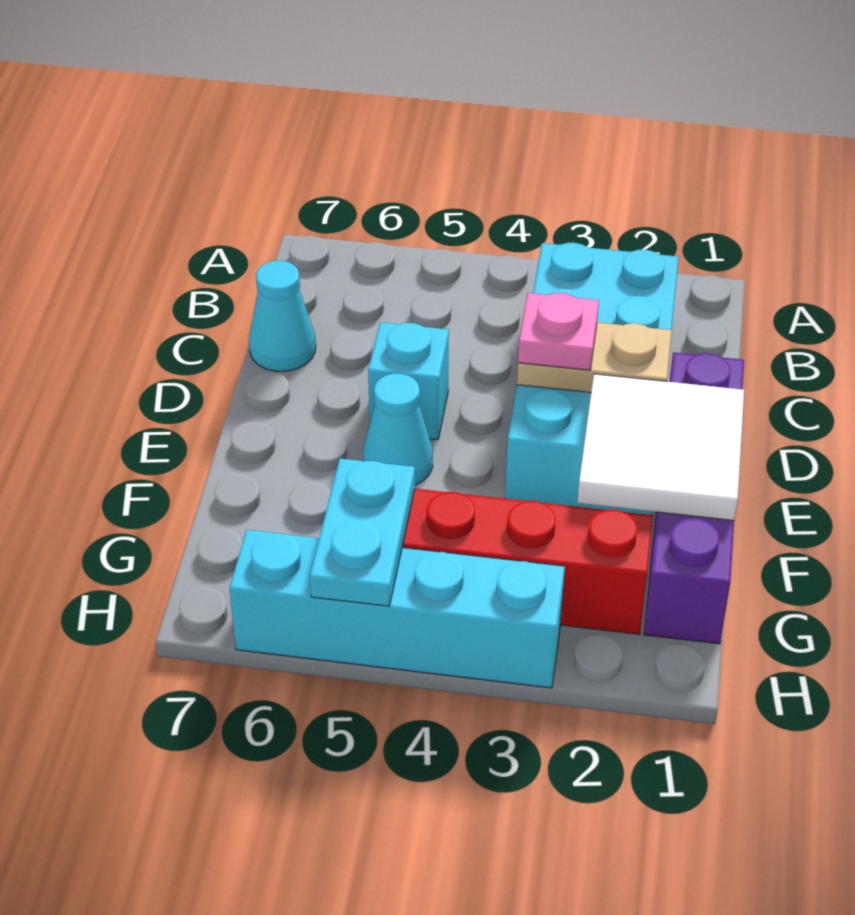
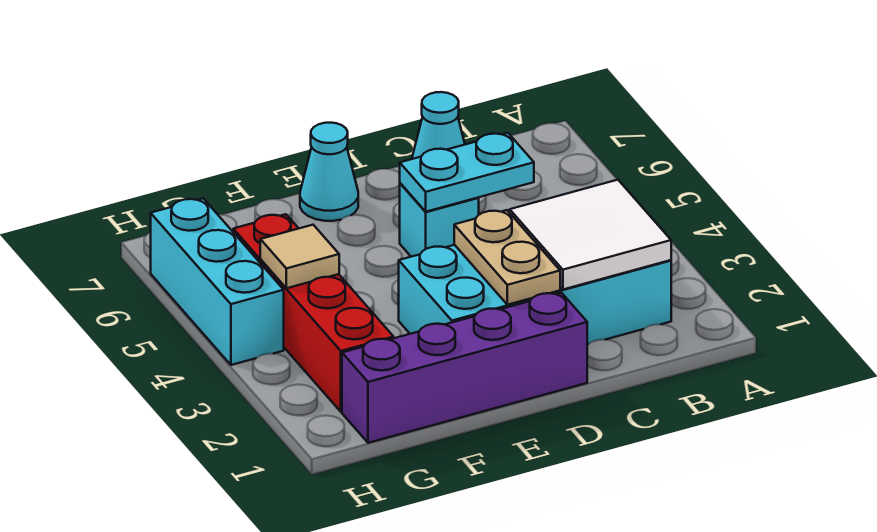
pink 1x1 plate [518,293,599,370] -> none
white 2x2 tile [577,374,744,521] -> white 2x2 tile moved to [510,180,671,289]
cyan 1x1 cone [363,374,433,485] -> cyan 1x1 cone moved to [300,123,358,221]
none -> tan 1x1 tile [260,225,339,288]
cyan 1x2 plate [310,459,415,606] -> cyan 1x2 plate moved to [400,133,534,212]
cyan 1x4 brick [229,530,565,688] -> cyan 1x3 brick [151,198,284,365]

